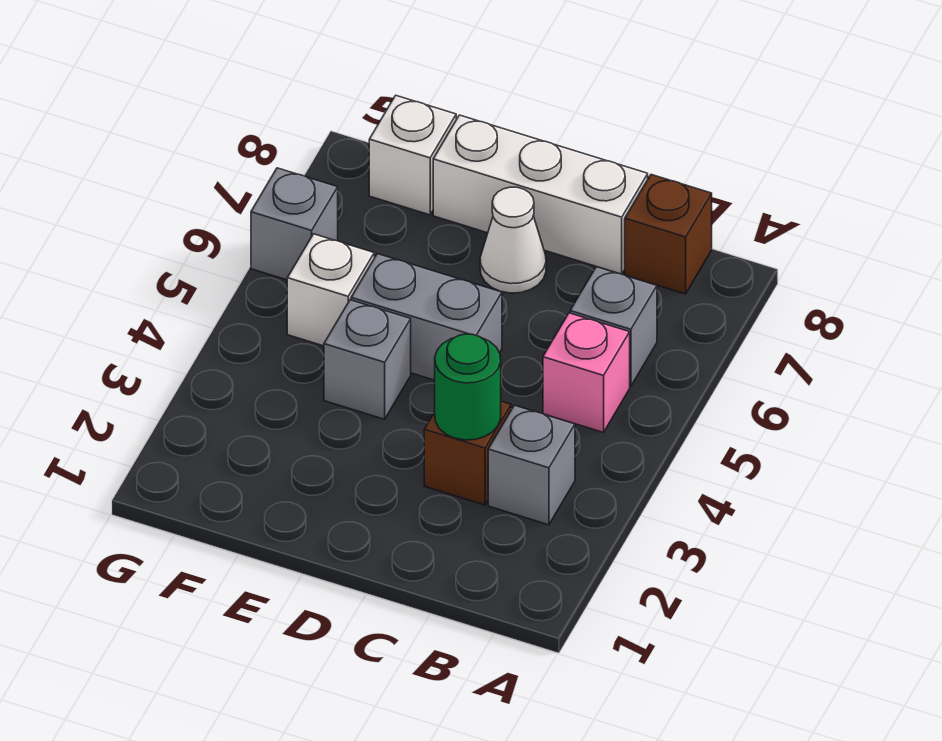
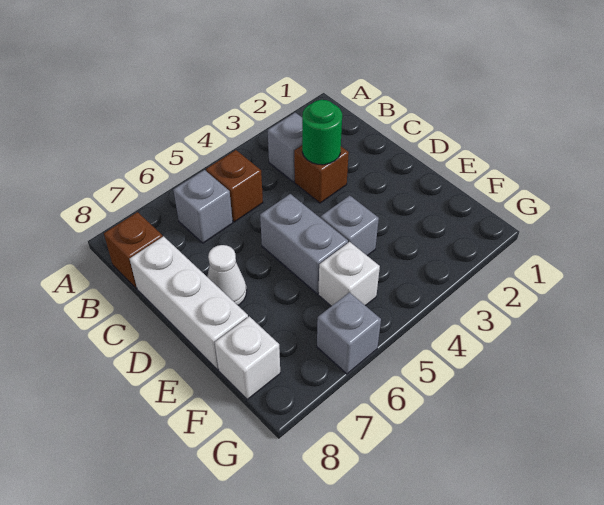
pink 1x1 brick [543,313,630,432] -> brown 1x1 brick [206,150,263,222]

